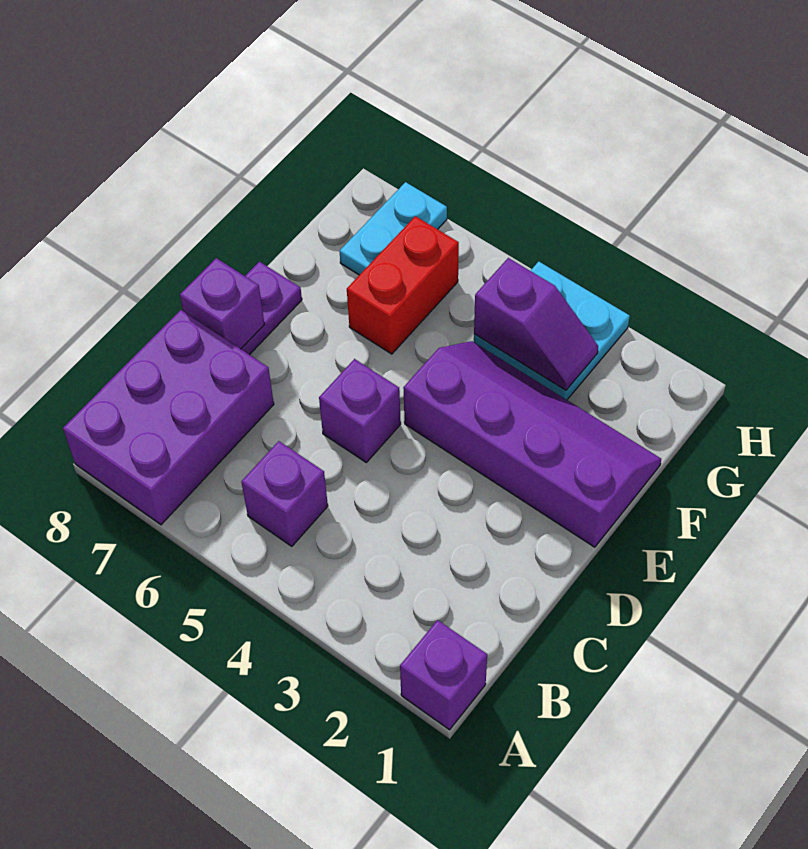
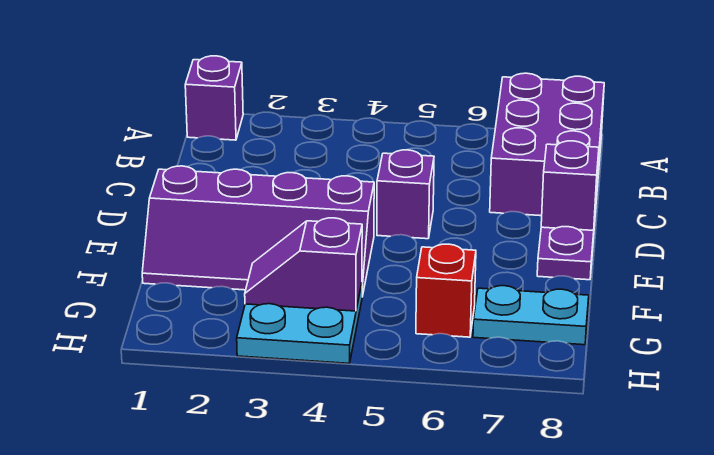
purple 1x1 brick [241,441,328,546] -> none
red 1x2 brick [347,216,459,354] -> red 1x1 brick [416,244,476,337]
cyan 1x2 plate [340,182,447,275] -> cyan 1x2 plate turned to [473,286,589,345]

